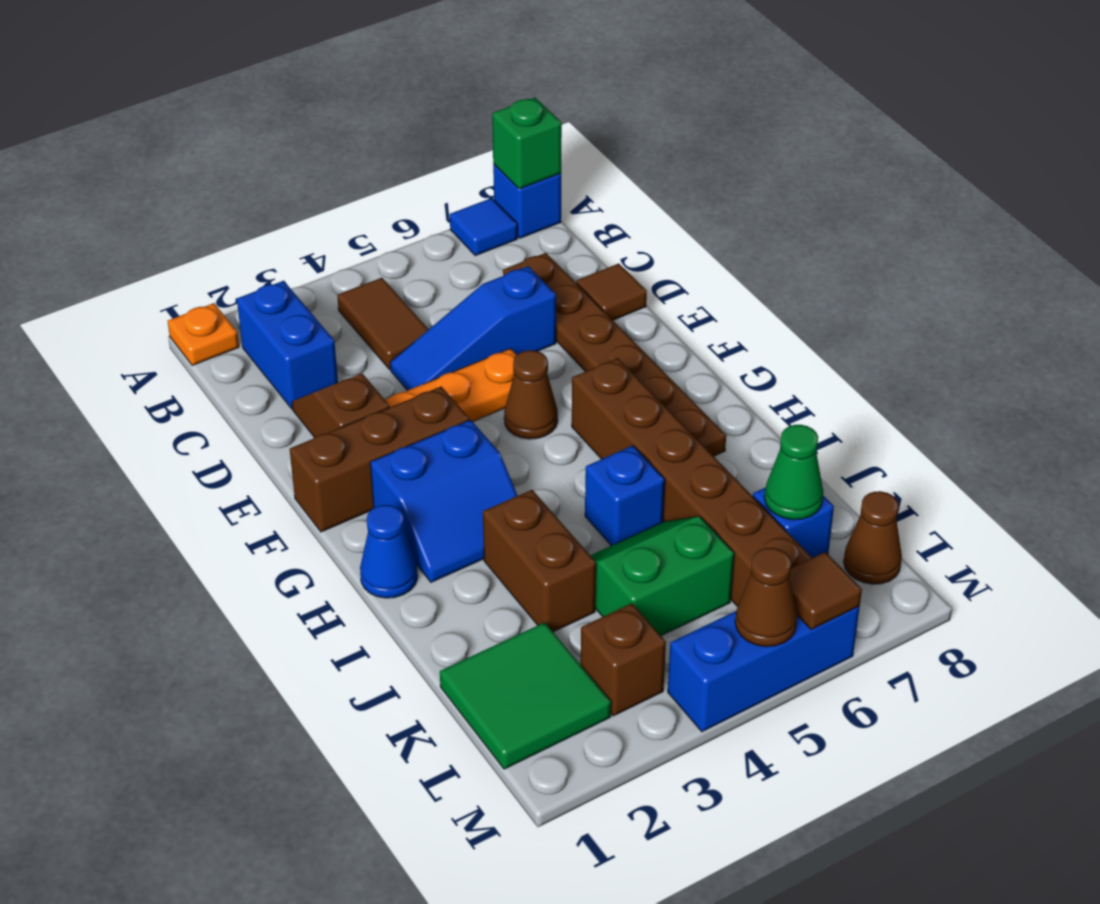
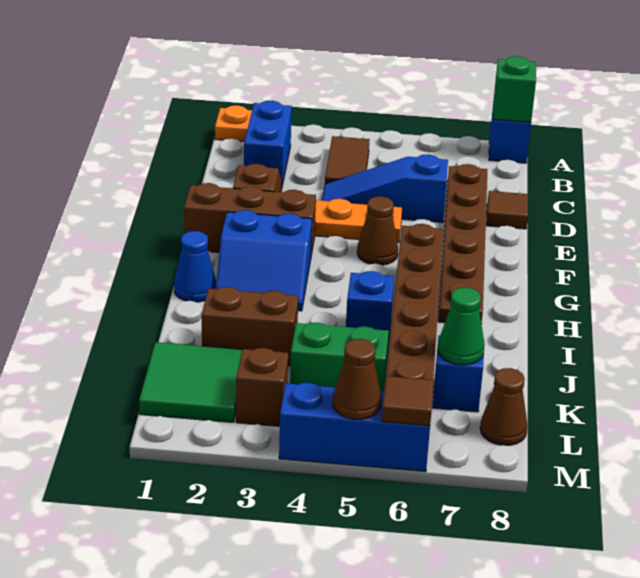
blue 1x1 tile [450,198,517,256] -> none
brown 1x2 brick [483,490,596,632] -> brown 1x2 brick turned to [202,287,298,366]

